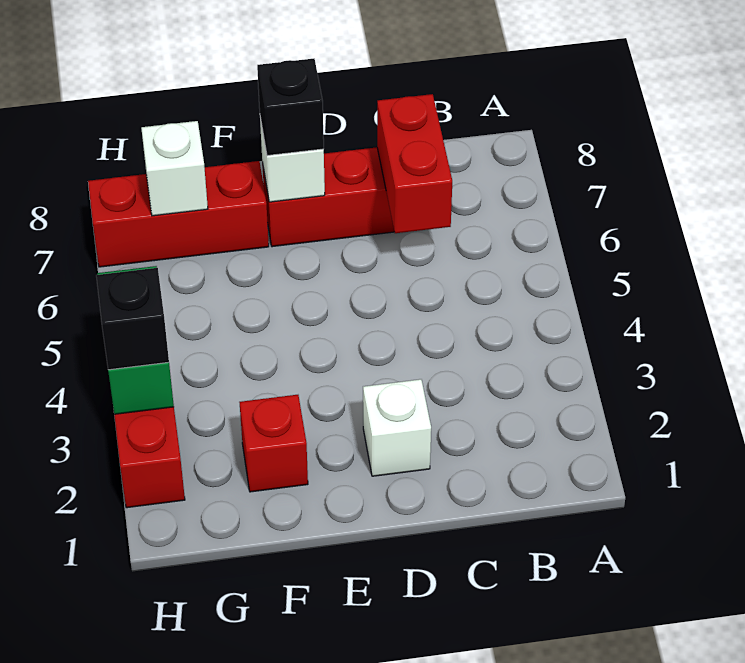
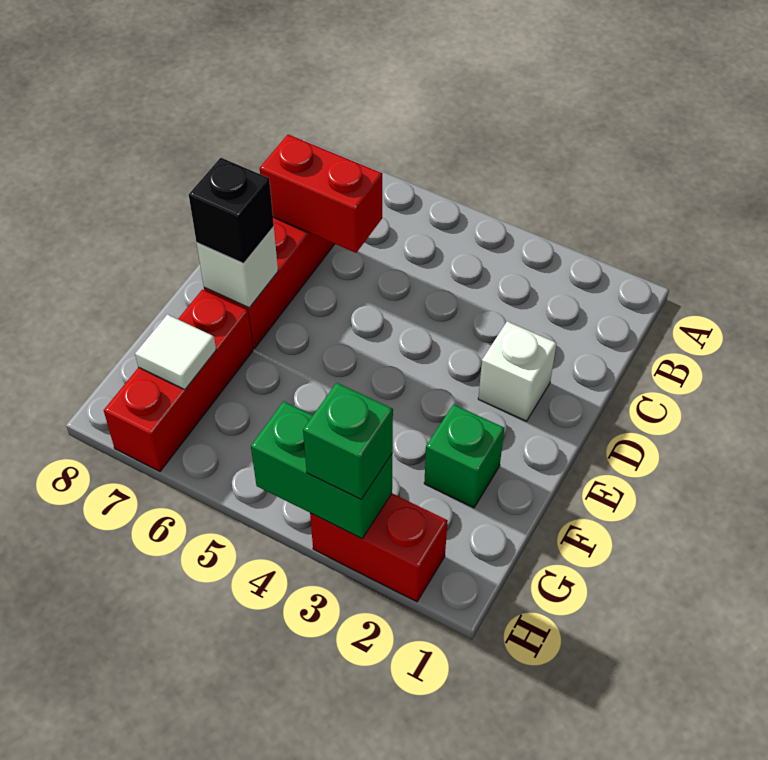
red 1x1 brick [239,395,308,492] -> green 1x1 brick [424,404,504,508]
white 1x1 brick [141,121,208,216] -> white 1x1 tile [135,315,216,390]
black 1x1 brick [96,268,169,370] -> green 1x1 brick [303,383,393,499]

